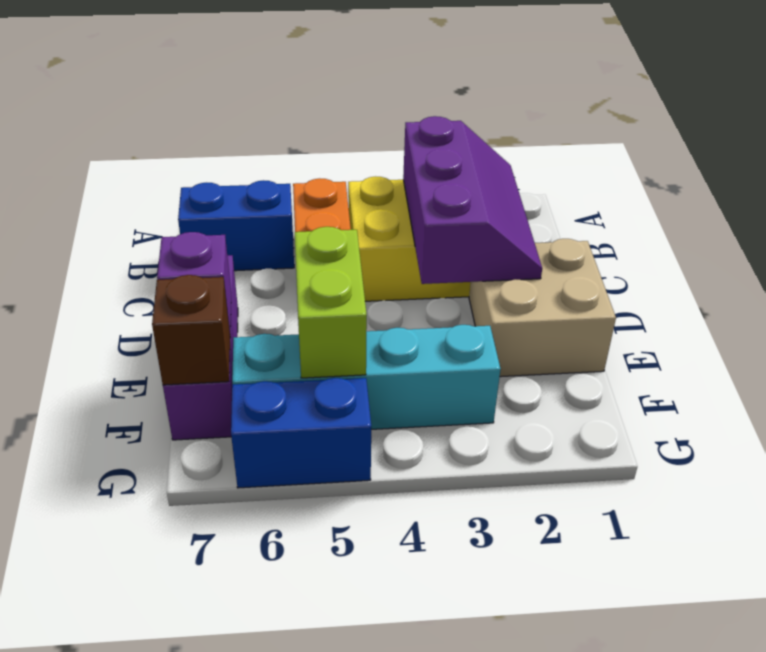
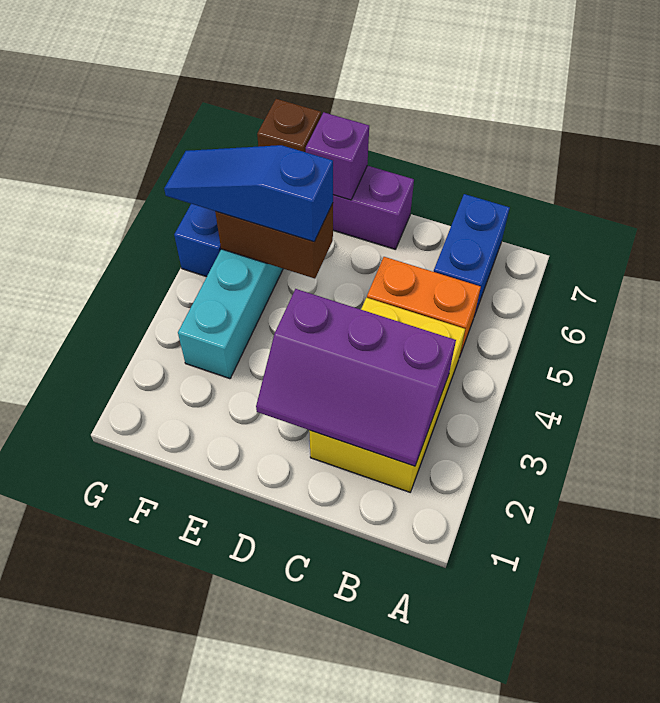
tan 2x2 brick [469,239,616,377] -> none
lime 1x2 brick [295,227,367,378] -> brown 1x2 brick [215,203,333,279]
none -> blue 1x3 slope [164,145,333,242]

